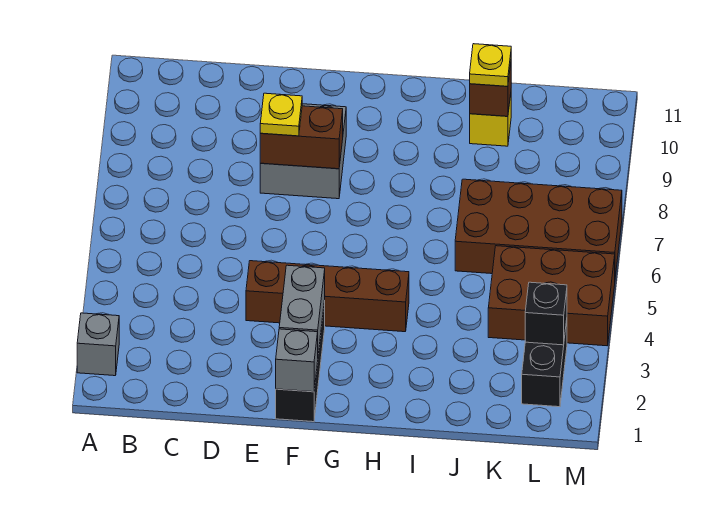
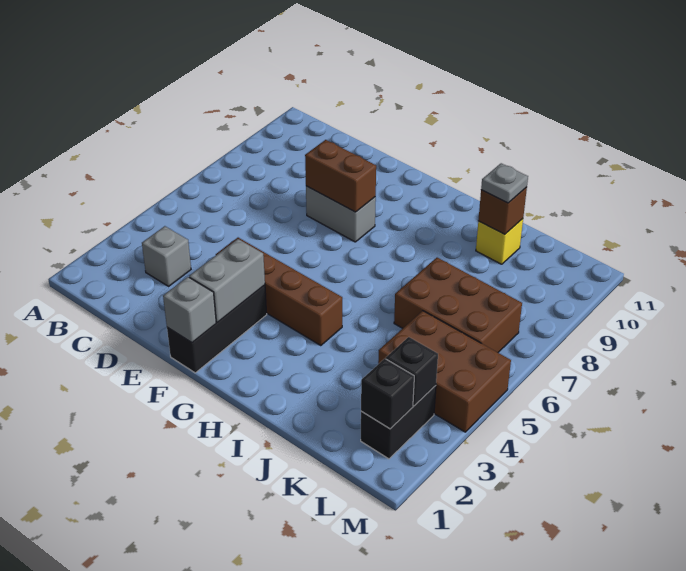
grey 1x1 brick [77,313,119,376] -> grey 1x1 brick moved to [142,226,191,286]
grey 2x2 brick [260,104,346,199] -> grey 1x2 brick [306,186,376,242]
yellow 1x1 plate [260,93,302,136] -> none
brown 2x4 brick [455,179,622,277] -> brown 2x3 brick [394,258,522,352]
yellow 1x1 plate [470,44,511,86] -> grey 1x1 plate [481,163,528,203]
none -> black 1x1 brick [361,359,414,429]

